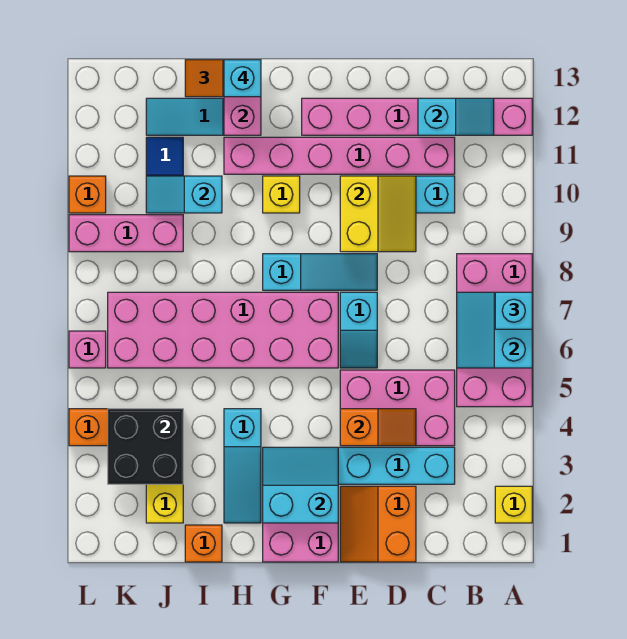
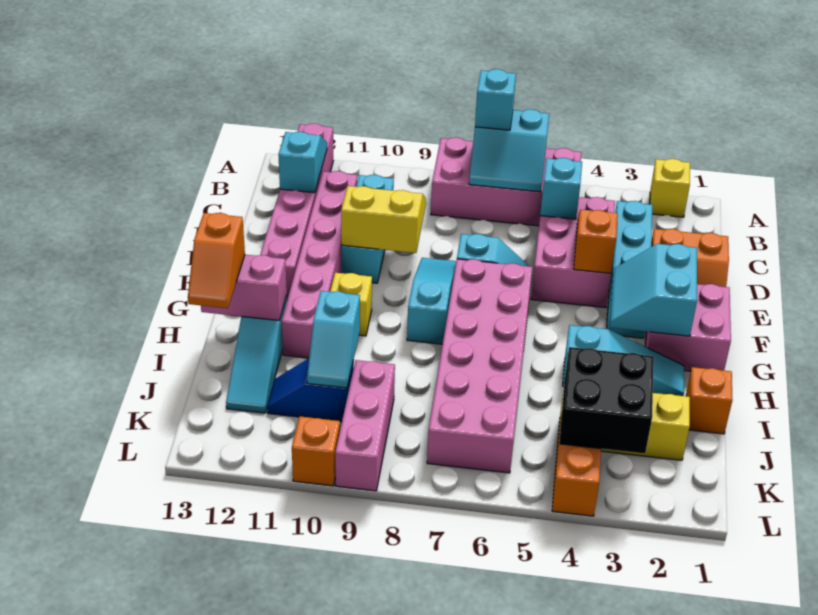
cyan 1x1 brick [224,60,261,97] -> cyan 1x1 brick moved to [540,158,582,219]
pink 1x1 brick [69,331,106,368] -> none

